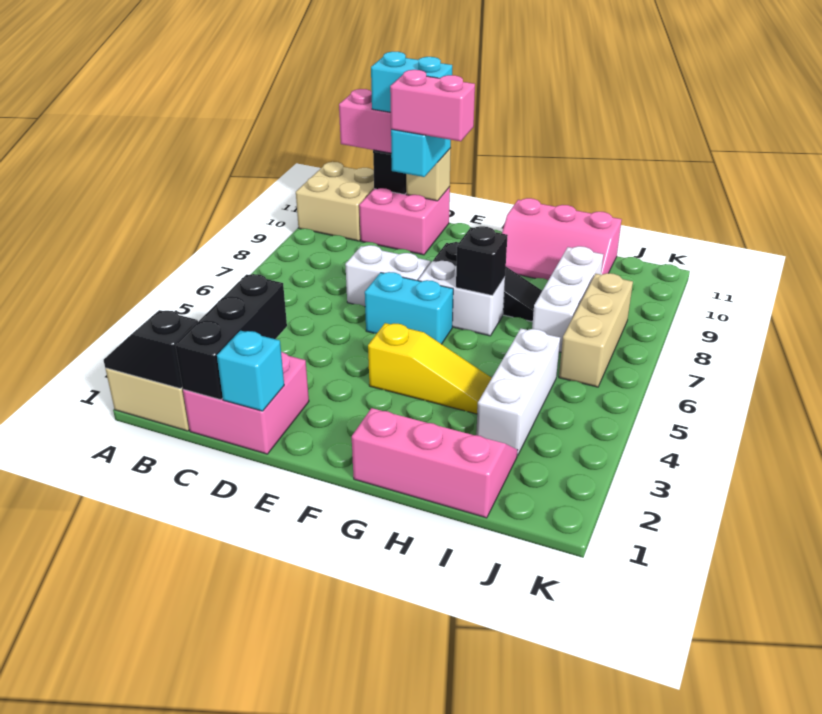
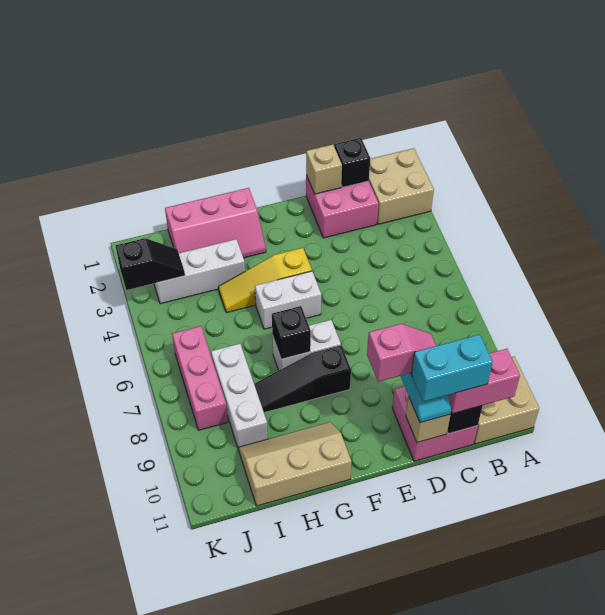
black 1x2 slope [104,310,198,388] -> black 1x2 slope moved to [116,238,185,290]
black 1x3 brick [175,274,287,400] -> black 1x1 brick [334,138,370,187]
cyan 1x1 brick [217,331,284,411] -> tan 1x1 brick [306,145,342,194]
white 1x2 brick [345,245,431,306] -> white 1x2 brick moved to [255,271,321,329]
pink 1x2 brick [390,70,475,141] -> pink 1x2 slope [367,324,436,382]
cyan 1x2 brick [365,272,453,344] -> none
pink 2x3 slope [502,198,622,280] -> tan 2x3 slope [238,422,351,506]
white 1x3 brick [476,329,560,456] -> white 1x3 brick turned to [154,239,245,304]
tan 1x3 brick [559,273,633,387] -> pink 1x3 brick [172,326,228,430]

